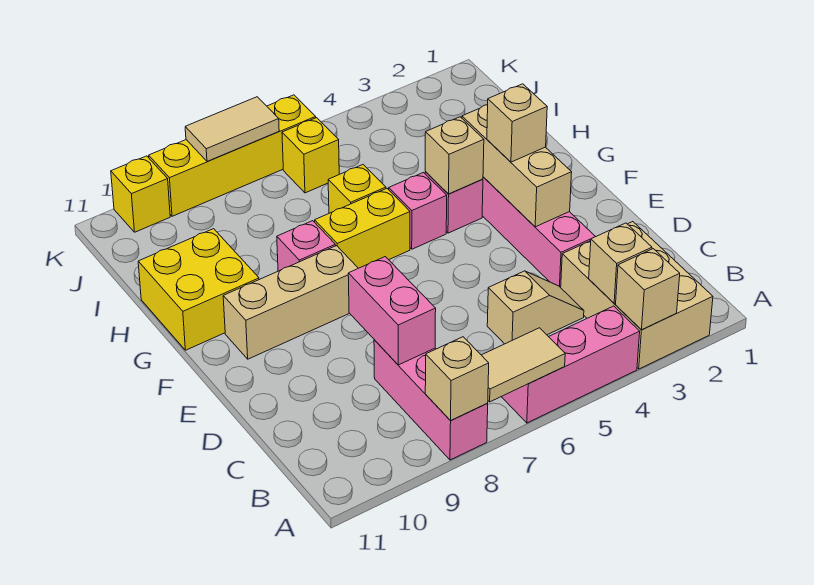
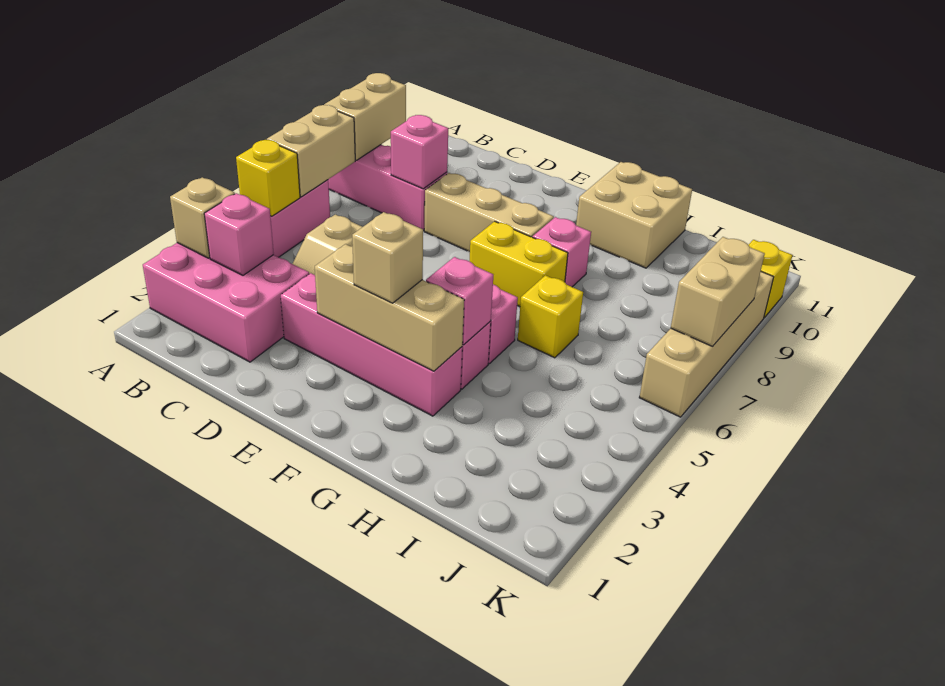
tan 2x3 brick [561,222,713,369] -> pink 2x3 brick [143,243,309,362]
tan 1x2 tile [482,328,565,402] -> tan 1x2 brick [267,105,355,197]
tan 1x1 brick [425,337,489,421] -> tan 1x2 brick [324,73,406,160]
tan 1x1 brick [589,223,652,303] -> pink 1x1 brick [204,193,274,275]
pink 1x2 brick [348,257,436,365] -> pink 1x1 brick [391,115,448,189]
tan 1x3 brick [223,246,358,359] -> tan 1x3 brick turned to [424,173,554,252]
tan 1x1 brick [425,117,484,194] -> pink 1x1 brick [426,257,493,345]
yellow 1x2 brick [315,189,410,268] -> yellow 1x2 brick turned to [470,221,568,307]
yellow 2x2 brick [138,229,259,350] -> tan 2x2 brick [576,162,692,268]
yellow 1x1 brick [282,118,339,193] -> yellow 1x1 brick moved to [236,140,300,216]
yellow 1x4 brick [149,95,316,216] -> tan 1x4 brick [639,272,774,417]
tan 1x2 tile [185,97,279,161] -> tan 1x2 brick [671,237,765,346]

